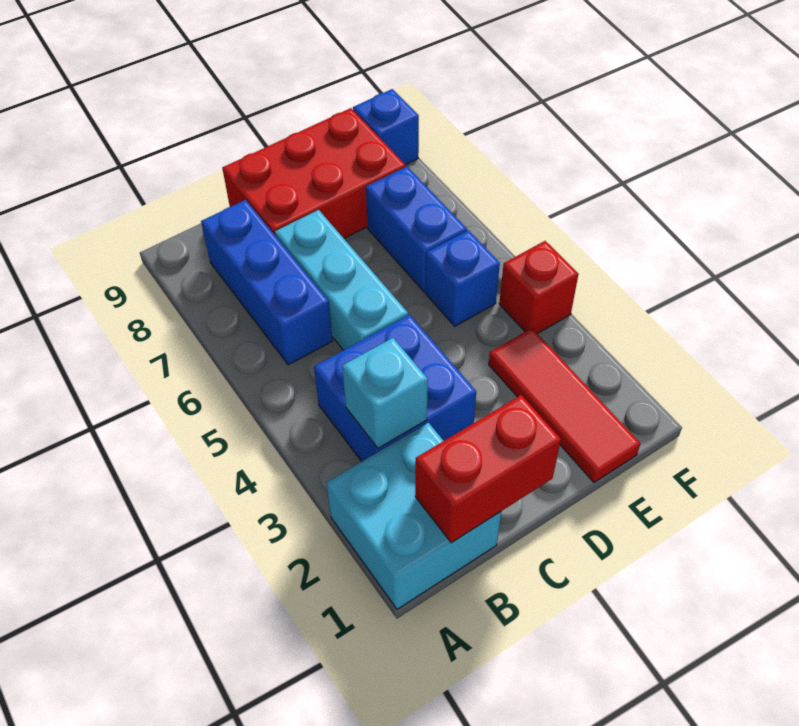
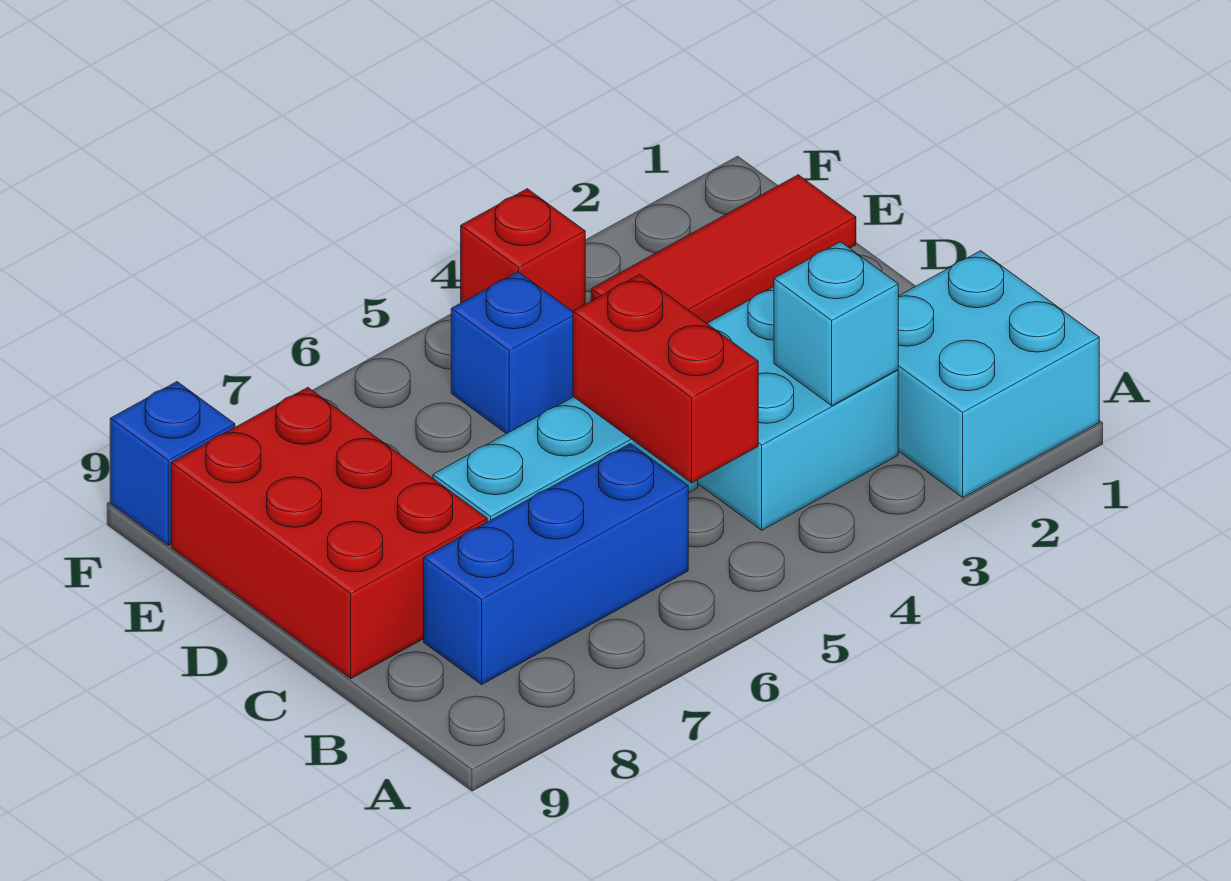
red 1x2 brick [415,395,561,543] -> red 1x2 brick moved to [573,274,758,483]
blue 2x2 brick [314,315,476,461] -> cyan 2x2 brick [698,287,898,530]
blue 1x2 brick [366,167,467,292] -> none

